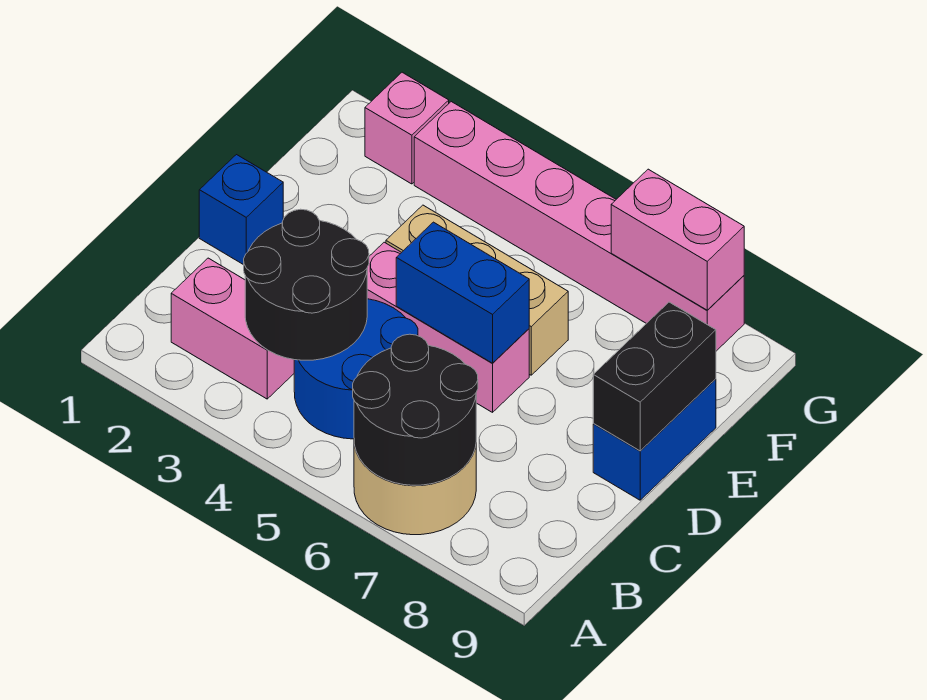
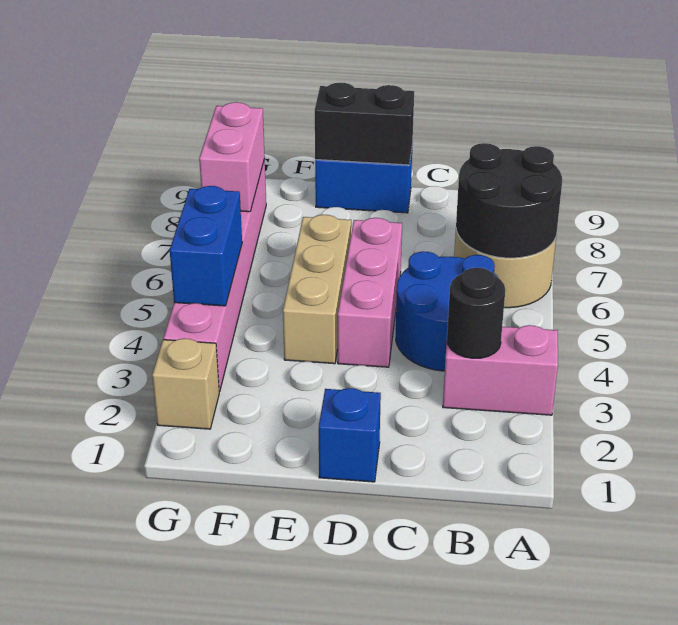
pink 1x2 brick [171,258,294,399] -> pink 1x2 brick turned to [443,325,558,415]
black 2x2 round brick [244,209,369,360] -> black 1x1 round brick [447,268,505,358]
blue 1x2 brick [396,222,529,363] -> blue 1x2 brick moved to [170,186,242,306]
pink 1x1 brick [365,72,449,184] -> tan 1x1 brick [152,339,220,429]

